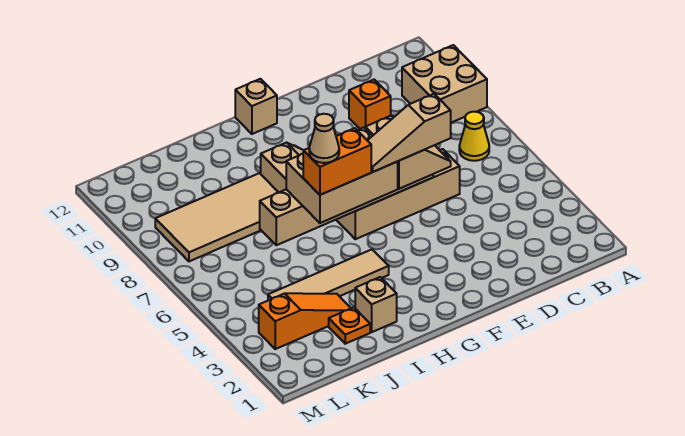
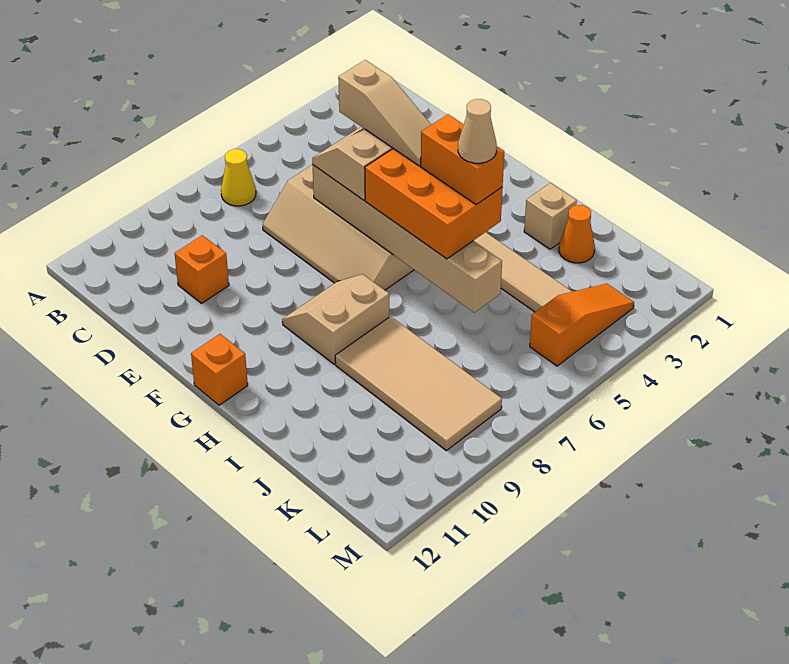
tan 2x2 brick [402,45,487,123] -> none
tan 2x3 brick [286,128,398,223] -> orange 2x3 brick [365,149,503,259]
tan 1x1 brick [235,79,277,134] -> orange 1x1 brick [191,334,248,405]
orange 1x1 plate [329,307,370,344] -> orange 1x1 cone [559,205,595,263]
orange 1x3 slope [259,293,351,349] -> orange 1x3 slope turned to [530,284,634,366]

